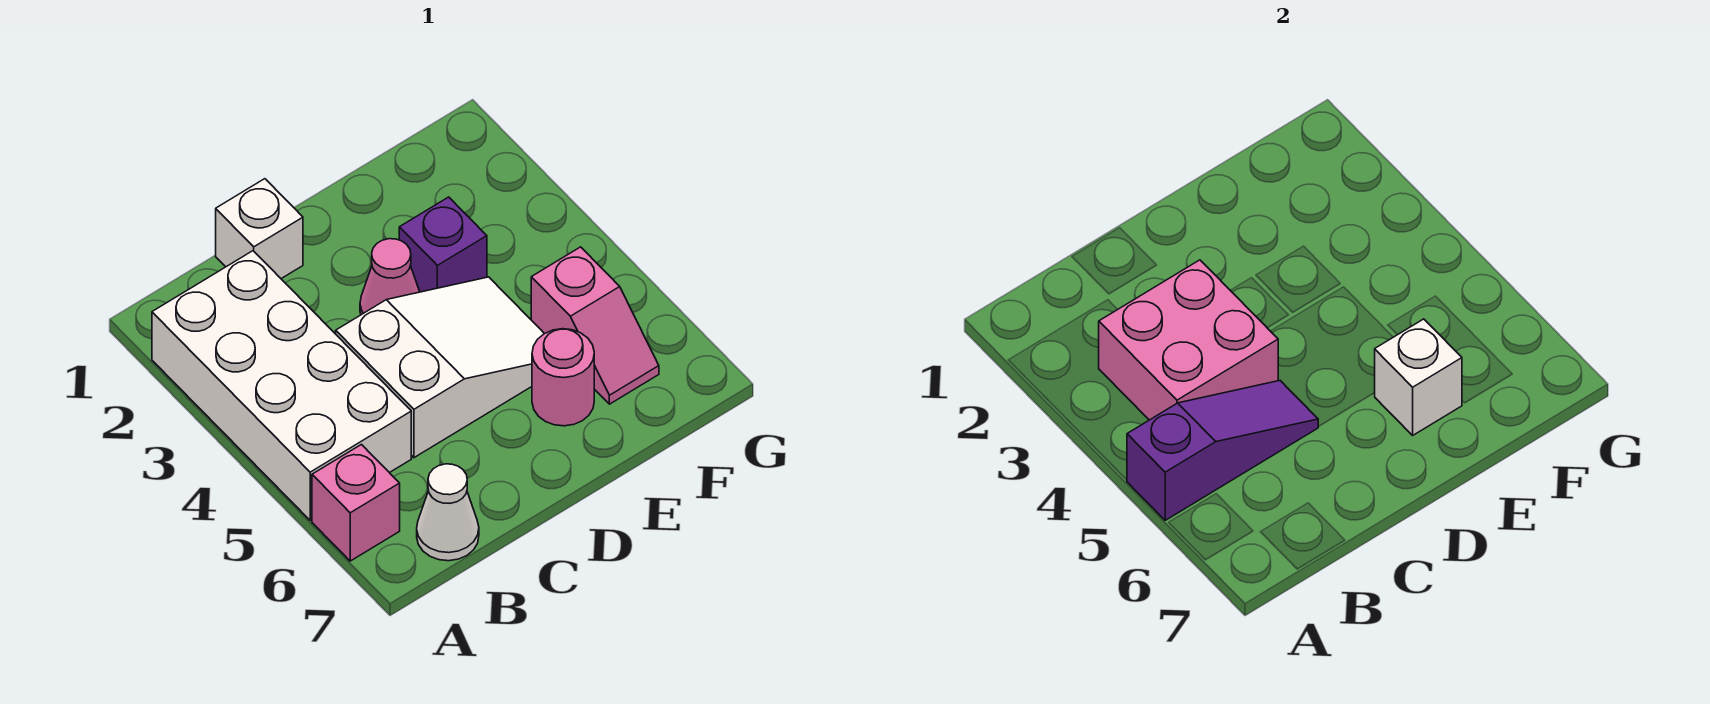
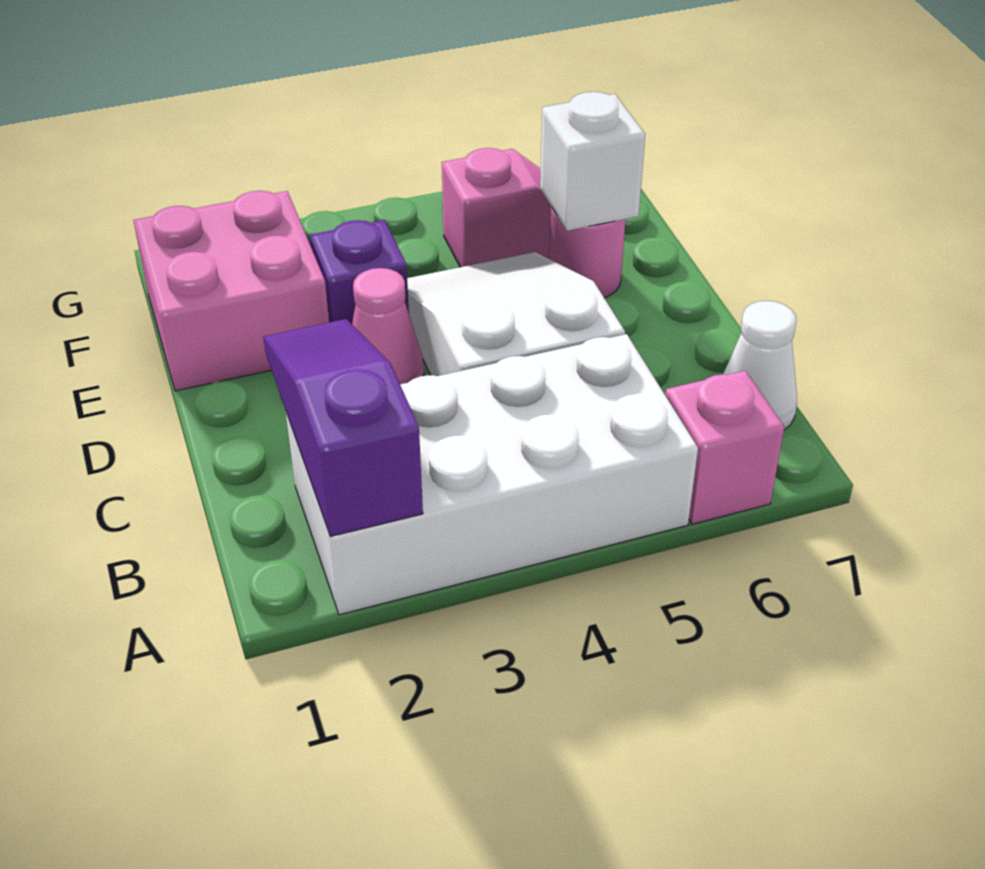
purple 1x3 slope [1127,381,1319,520] -> purple 1x3 slope moved to [263,319,423,536]
pink 2x2 brick [1099,260,1278,420] -> pink 2x2 brick moved to [133,191,329,391]
white 1x1 brick [216,179,303,279] -> none

